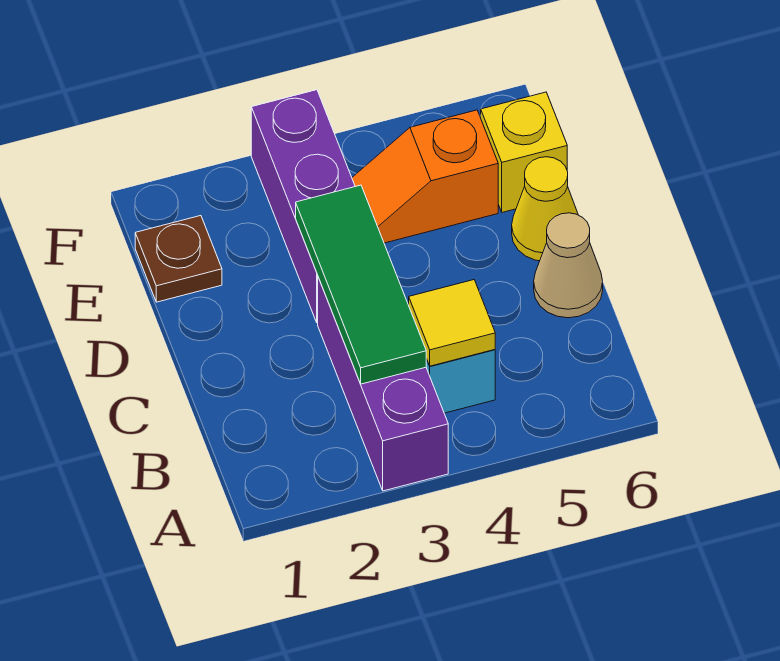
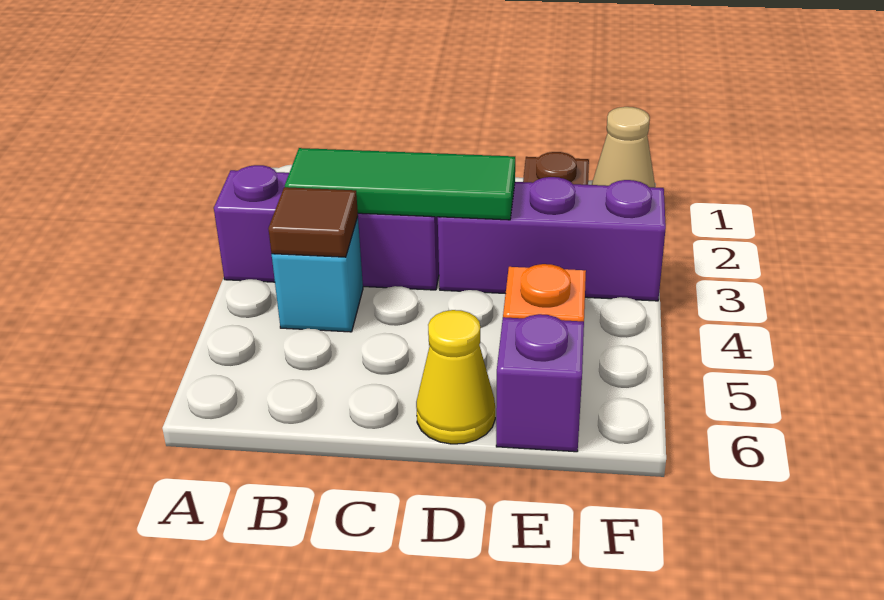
yellow 1x1 tile [409,280,495,366] -> brown 1x1 tile [268,187,358,257]
tan 1x1 cone [534,213,603,318] -> tan 1x1 cone moved to [592,107,655,187]
yellow 1x1 brick [480,92,567,212] -> purple 1x1 brick [496,314,584,452]

